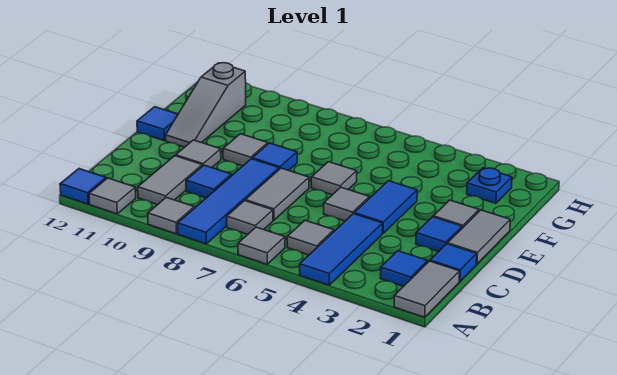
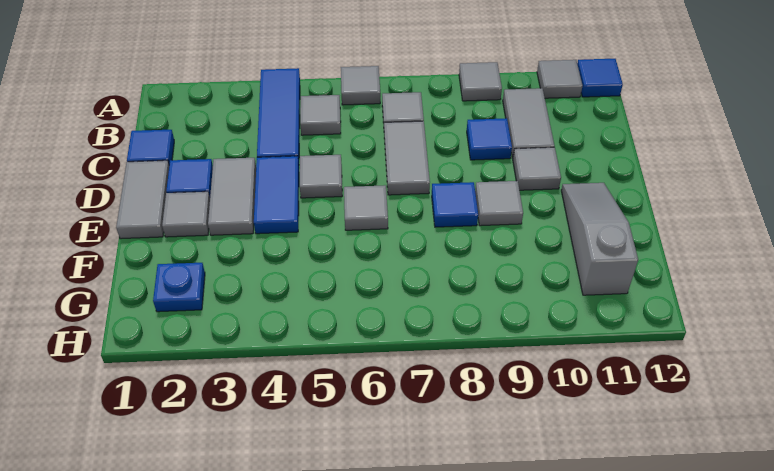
grey 1x2 tile [394,261,460,317] -> grey 1x2 tile moved to [208,158,256,235]
blue 1x4 tile [178,159,279,244] -> none
blue 1x1 tile [380,251,428,286] -> none
blue 1x1 tile [137,107,178,141] -> none

